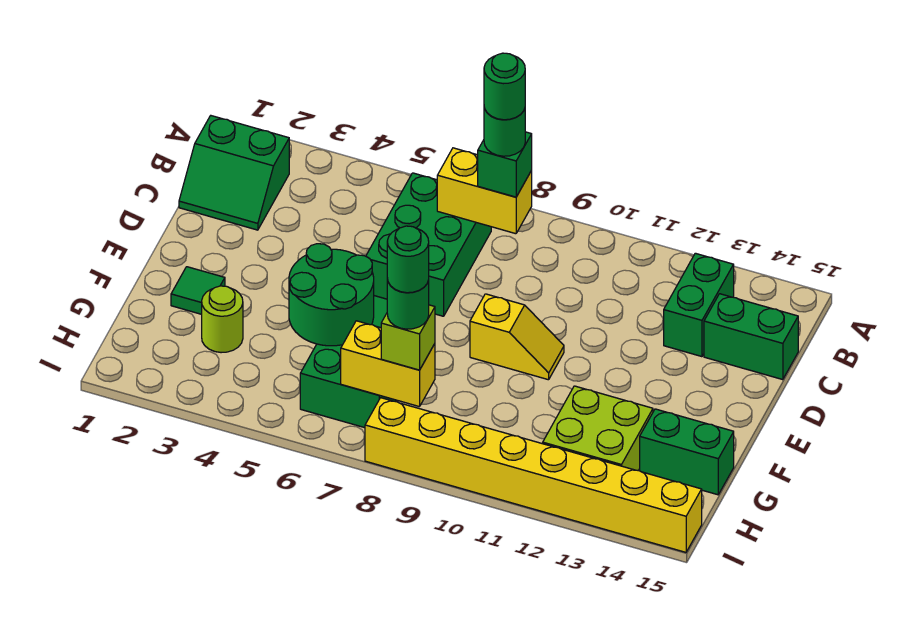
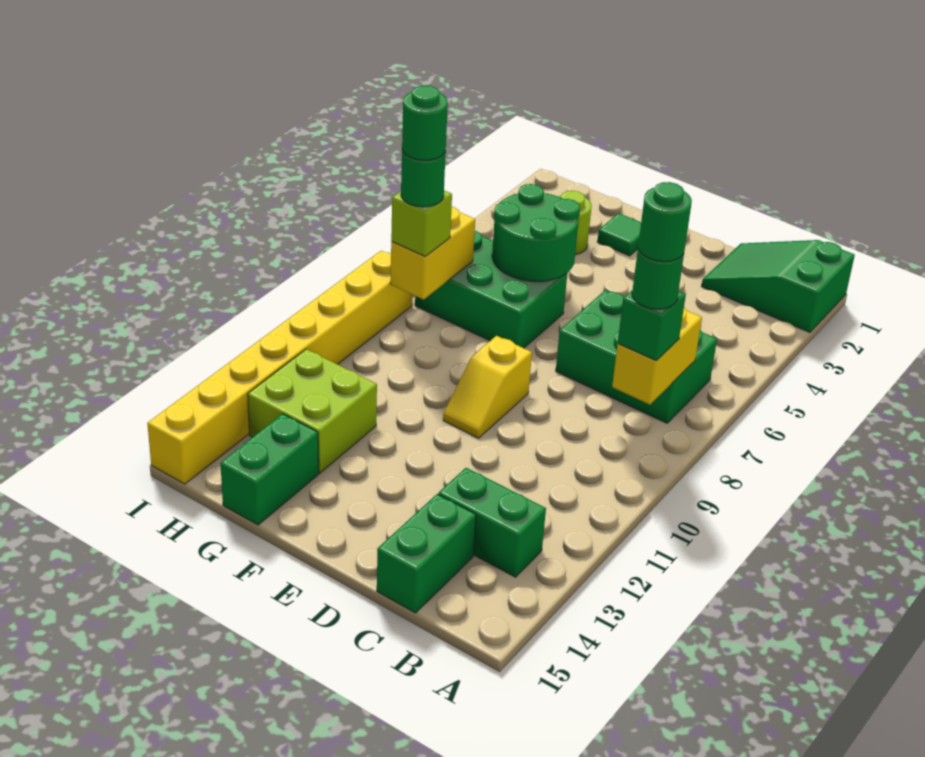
green 2x2 slope [179,116,289,230] -> green 2x3 slope [702,240,855,332]

